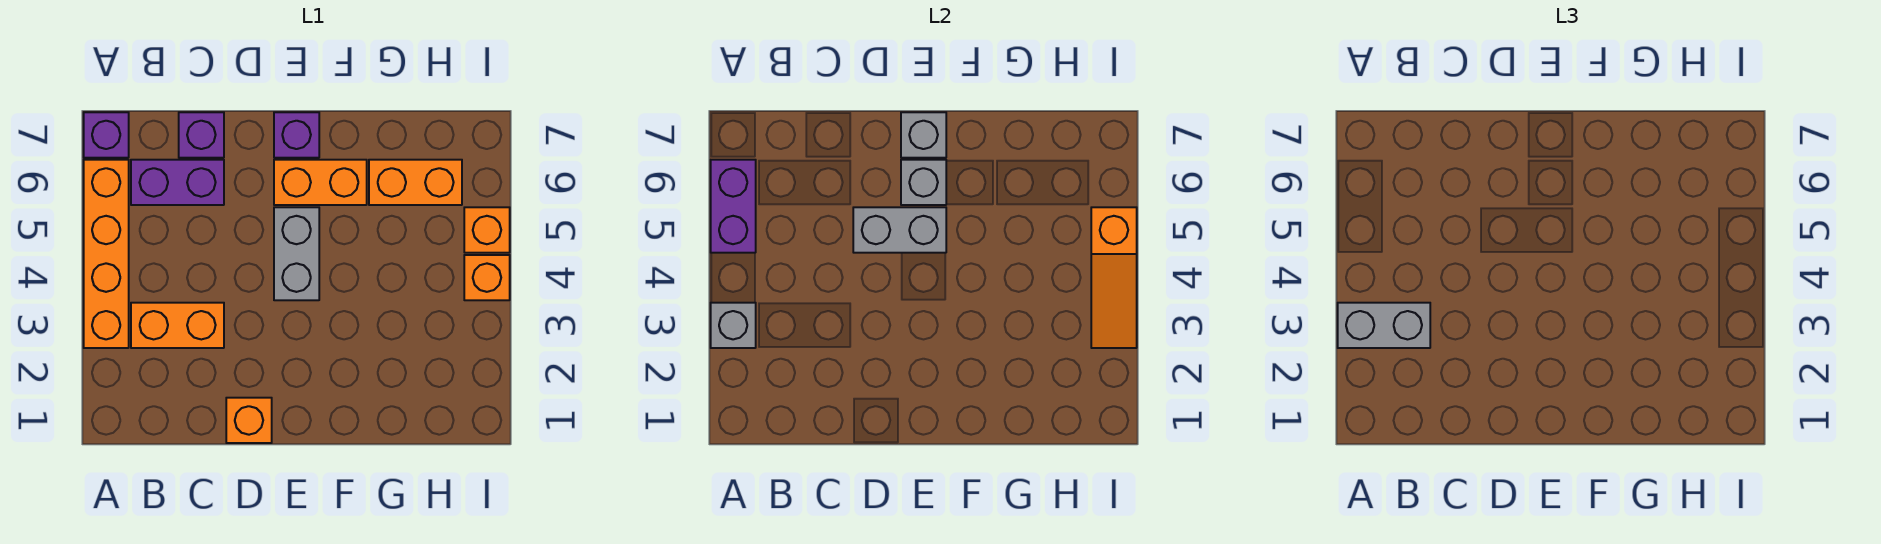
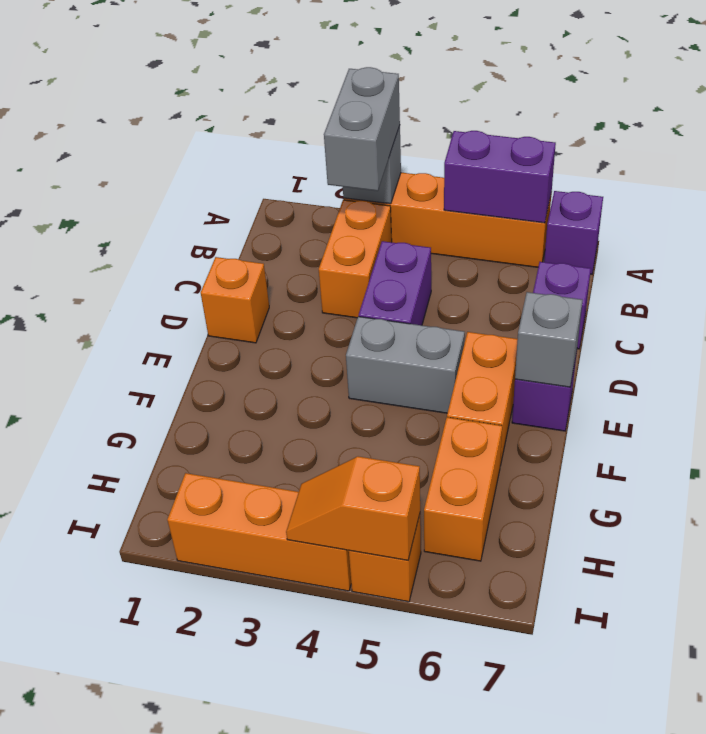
purple 1x2 brick [131,160,224,205] -> purple 1x2 brick moved to [359,241,431,325]
grey 1x2 brick [853,207,946,253] -> none
grey 1x1 brick [901,160,946,205] -> none
orange 1x3 slope [1091,207,1137,348] -> orange 1x2 slope [286,456,420,560]
orange 1x1 brick [464,255,510,300] -> orange 1x3 brick [167,473,351,591]

